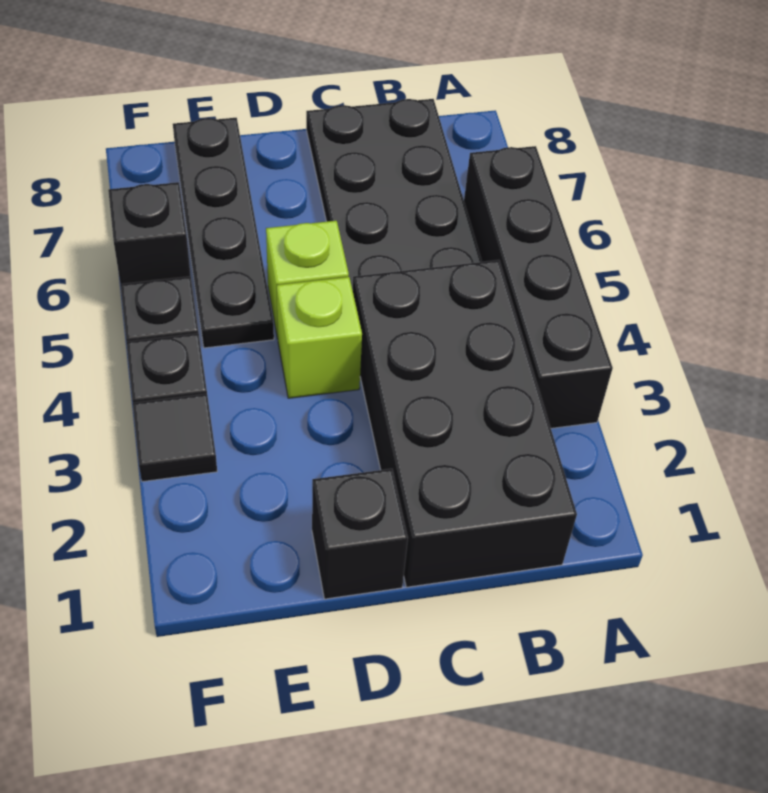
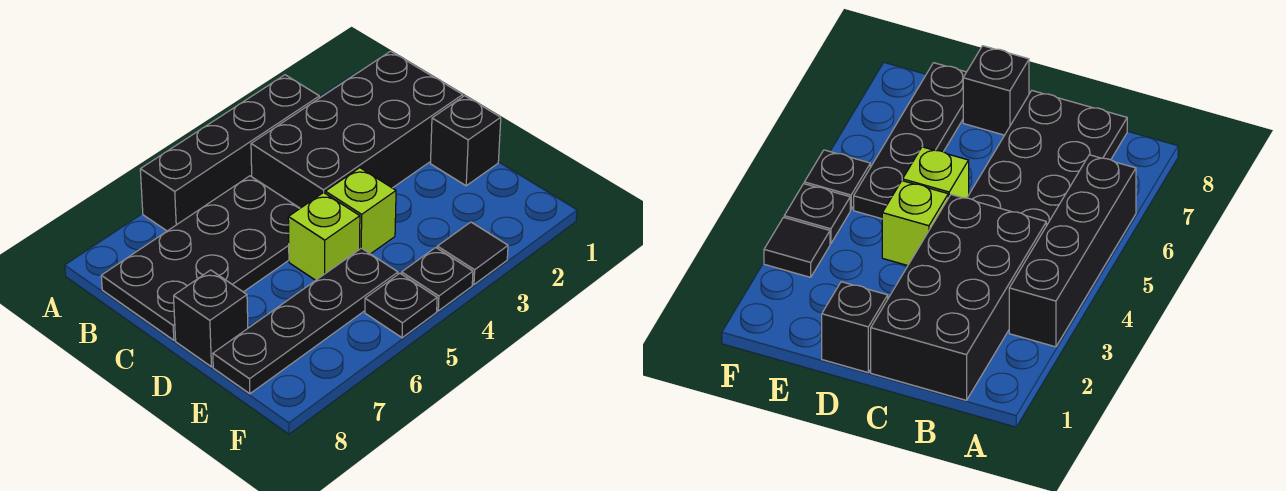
black 1x1 brick [108,182,191,284] -> black 1x1 brick moved to [174,270,248,367]

